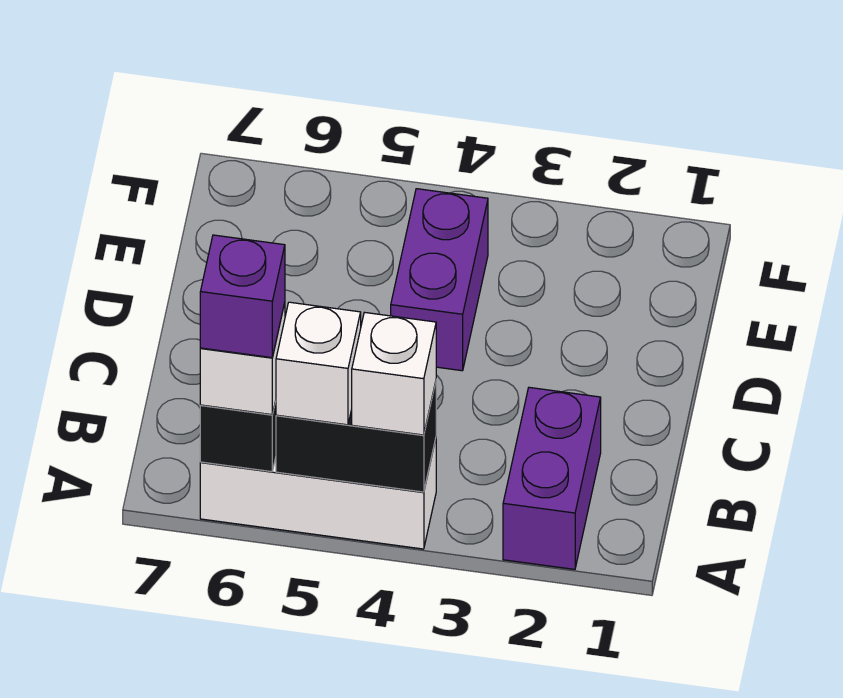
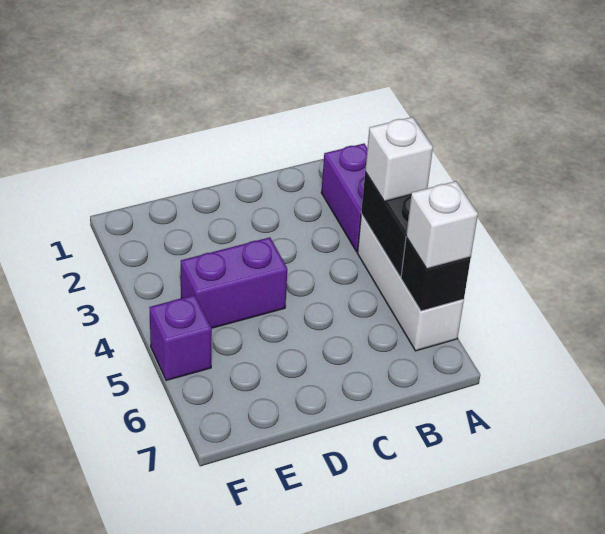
purple 1x2 brick [503,387,601,569] -> purple 1x2 brick turned to [321,144,367,252]
white 1x1 brick [276,302,361,425] -> none
purple 1x1 brick [200,235,285,358] -> purple 1x1 brick moved to [149,295,212,380]

